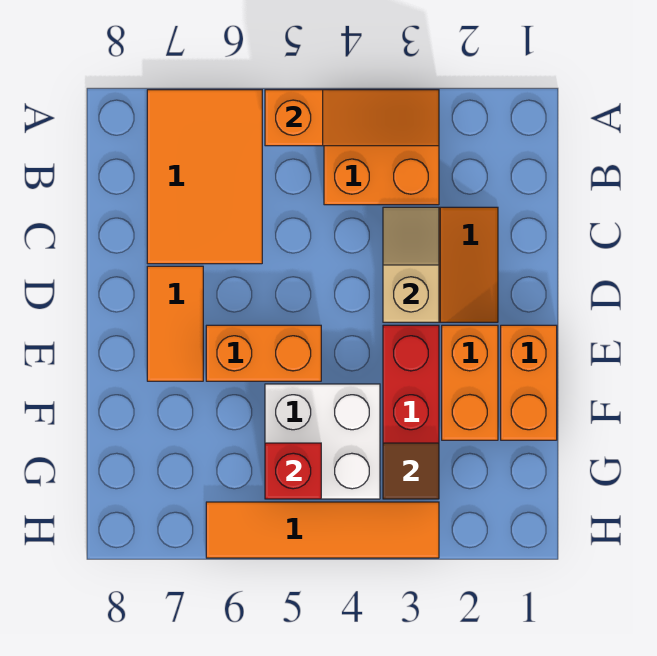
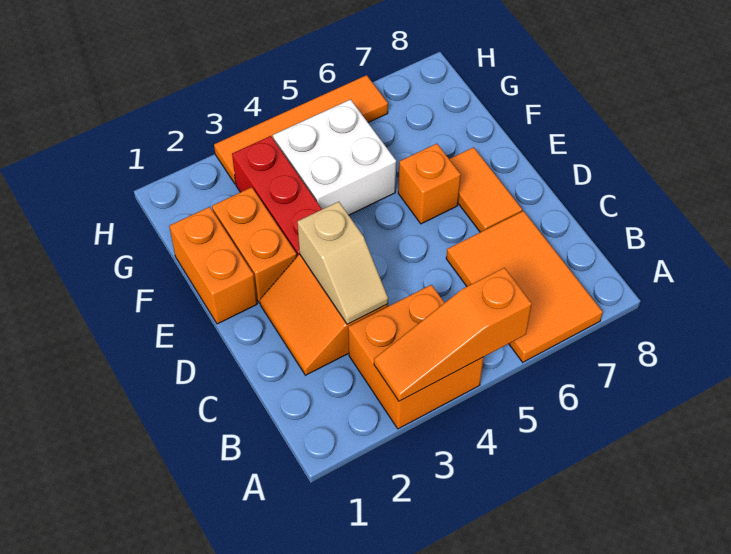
orange 1x2 brick [206,325,321,381] -> orange 1x1 brick [398,144,461,224]
brown 1x1 tile [383,443,439,499] -> none
red 1x1 brick [265,443,321,499] -> none

